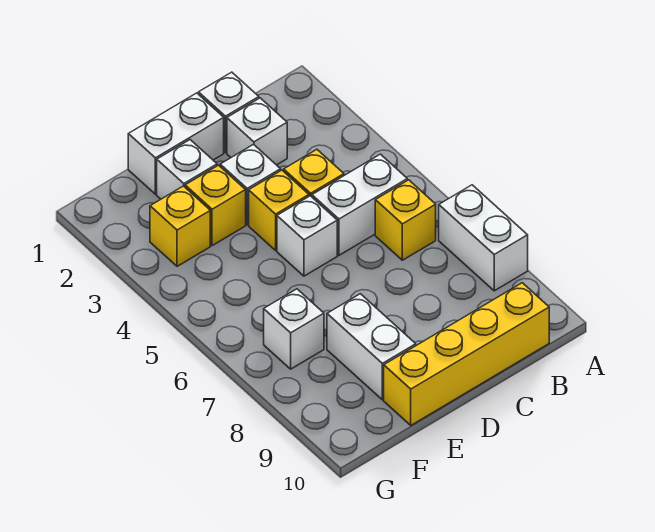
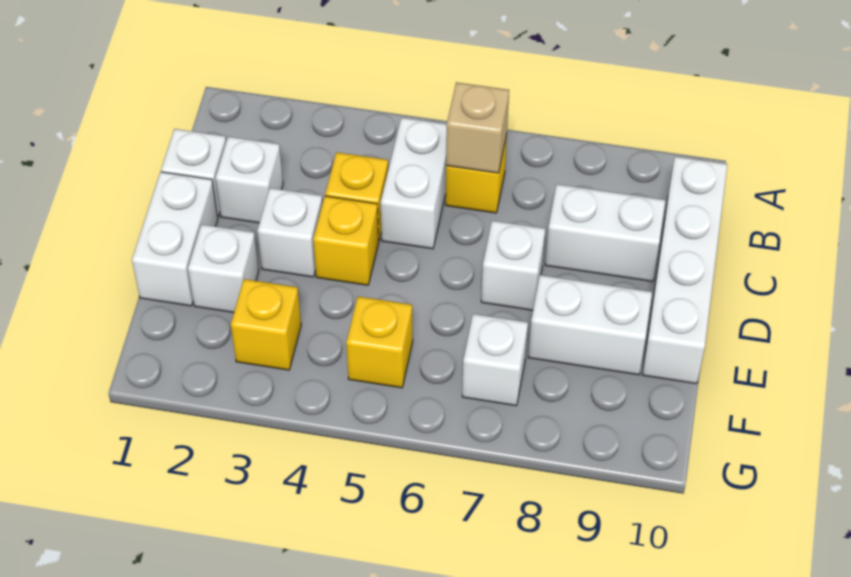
white 1x2 brick [439,185,528,291] -> white 1x2 brick moved to [545,184,666,282]
none -> tan 1x1 brick [446,82,509,173]
yellow 1x4 brick [384,283,549,425] -> white 1x4 brick [642,157,727,384]
white 1x1 brick [277,196,337,276] -> white 1x1 brick moved to [481,221,545,310]
yellow 1x1 brick [185,165,246,246] -> yellow 1x1 brick moved to [346,296,413,388]

